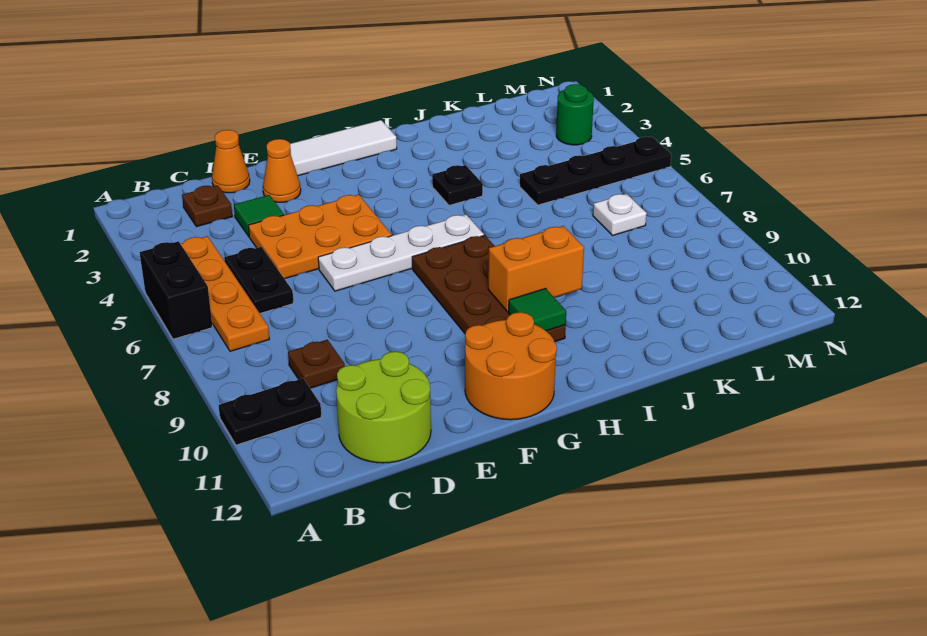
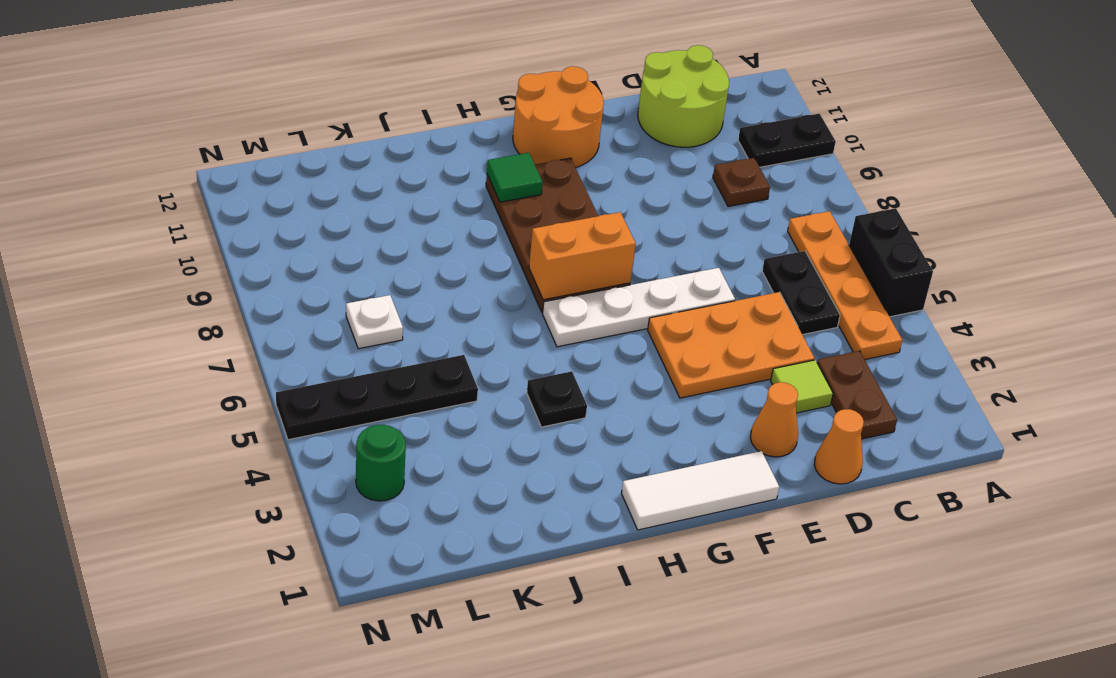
brown 1x1 plate [182,185,232,227] -> brown 1x2 plate [817,351,897,439]
green 1x1 tile [234,195,284,236] -> lime 1x1 tile [771,360,833,413]
orange 1x2 brick [488,226,584,312] -> orange 1x2 brick moved to [529,212,636,300]

